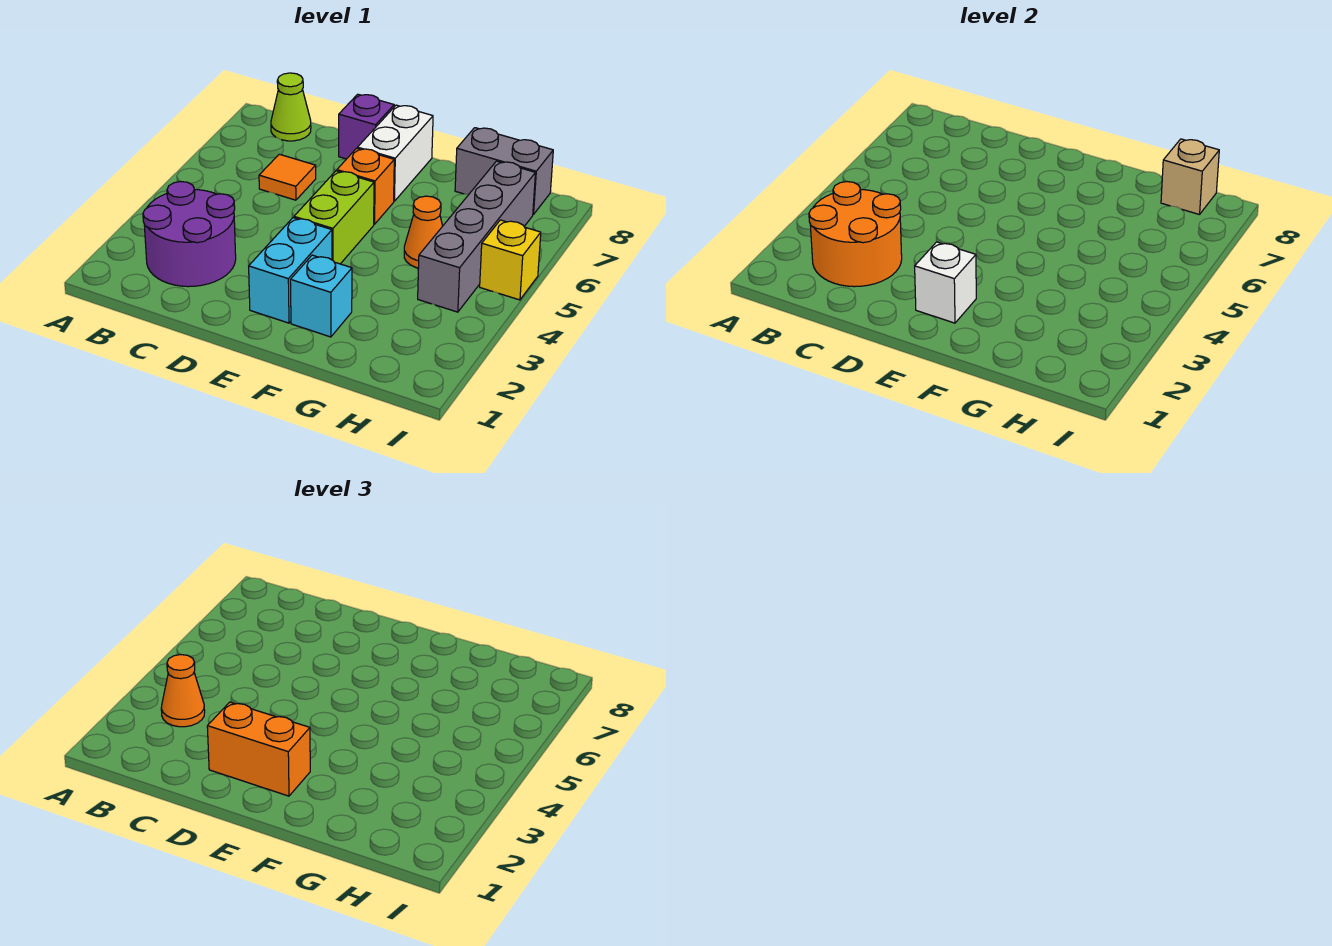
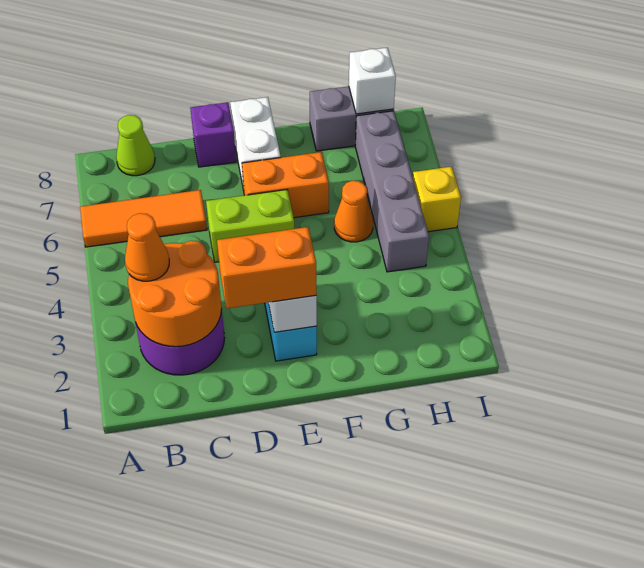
orange 1x1 tile [259,154,316,200] -> orange 1x3 tile [80,190,207,247]
lime 1x2 brick [294,171,374,264] -> lime 1x2 brick turned to [206,190,294,262]
orange 1x1 brick [337,148,394,224] -> orange 1x2 brick [242,152,329,218]
cyan 1x1 brick [290,255,352,337] -> none
tan 1x1 brick [1161,139,1219,215] -> white 1x1 brick [349,48,396,114]

